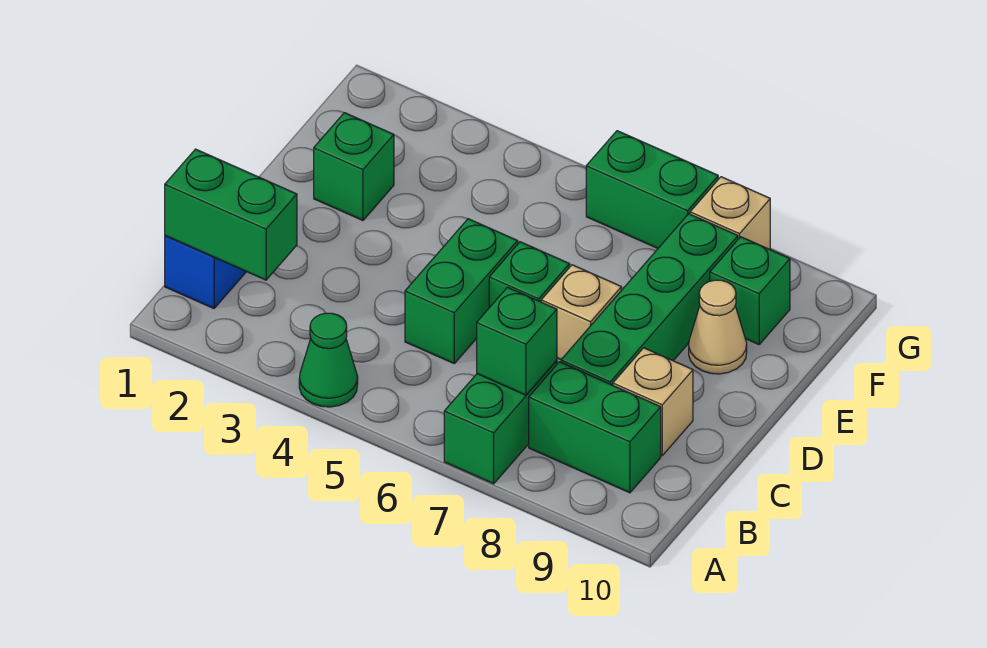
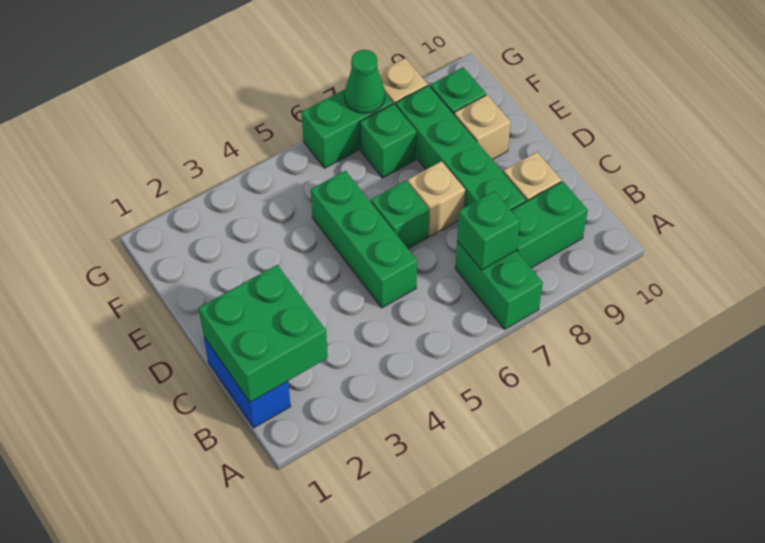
green 1x1 cone [299,313,358,407] -> green 1x1 cone moved to [345,50,385,113]
green 1x2 brick [165,149,297,280] -> green 2x2 brick [199,265,328,402]
green 1x2 brick [405,219,518,363] -> green 1x3 brick [311,171,417,308]
green 1x1 brick [314,113,394,220] -> green 1x1 brick moved to [360,104,416,178]
tan 1x1 cone [689,280,747,374] -> tan 1x1 brick [454,95,511,160]

